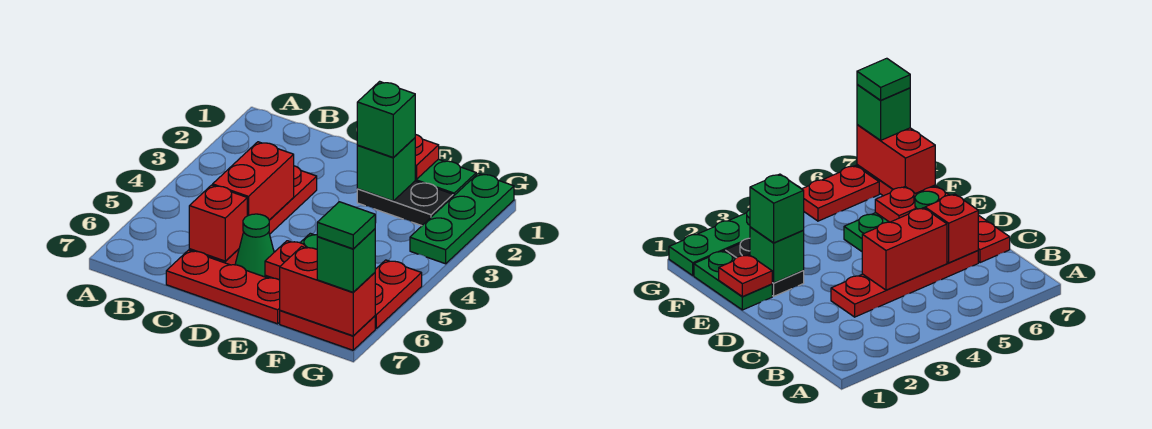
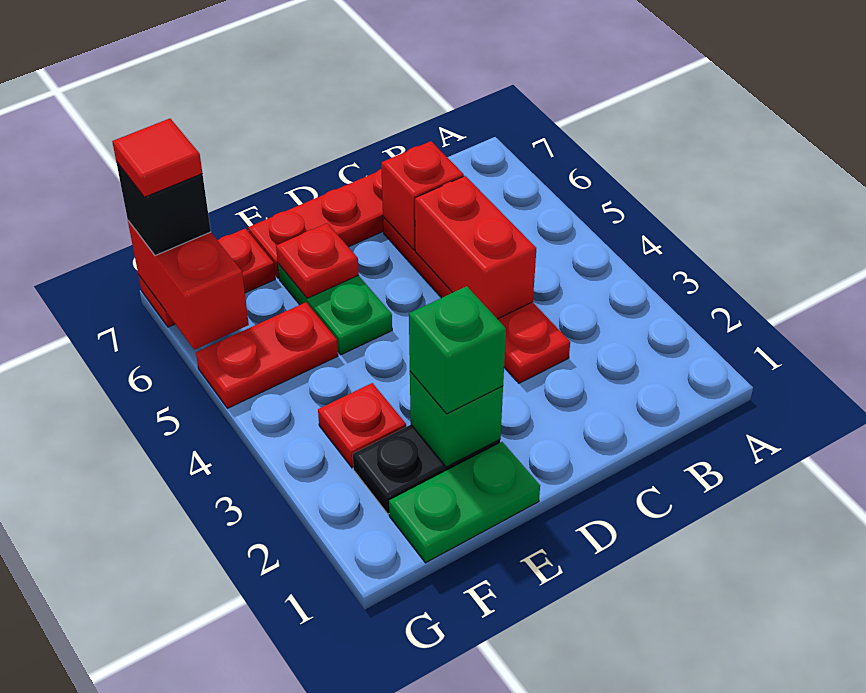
green 1x1 cone [235,214,274,277] -> none
red 1x1 plate [415,134,439,179] -> red 1x1 plate moved to [318,383,406,468]
red 1x2 brick [280,247,375,336] -> red 1x2 brick turned to [128,221,249,350]
green 1x3 plate [410,173,514,264] -> none
red 1x2 plate [375,260,422,329] -> red 1x2 plate turned to [196,302,338,408]
green 1x1 brick [317,229,375,292] -> black 1x1 brick [116,162,211,256]
green 1x1 tile [317,202,375,249] -> red 1x1 tile [112,119,202,197]

